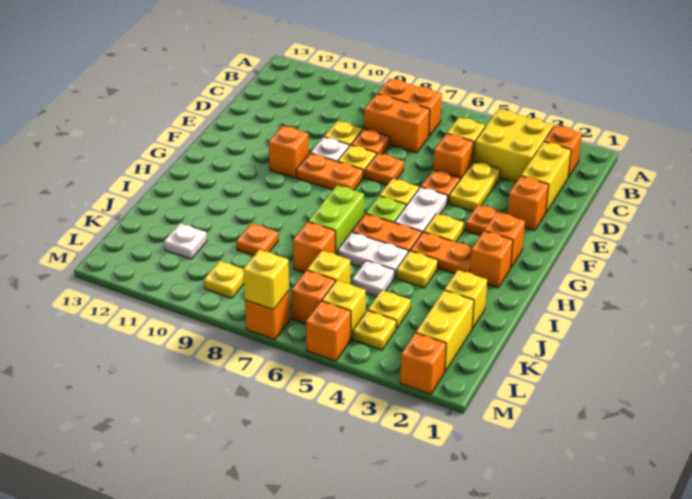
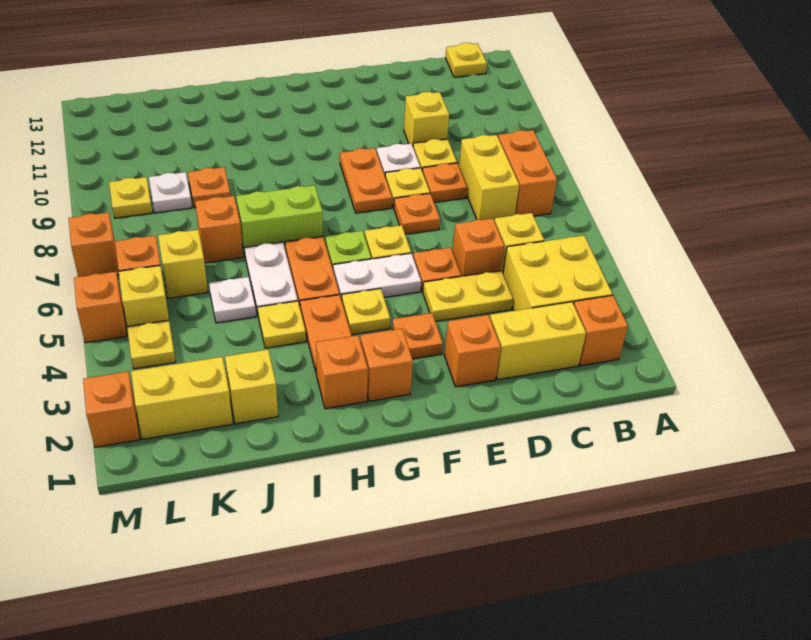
orange 1x2 brick [364,94,430,153] -> yellow 1x2 brick [459,135,519,221]
orange 1x1 brick [269,126,309,178] -> none
yellow 1x1 plate [368,290,411,329] -> yellow 1x1 plate moved to [445,43,487,77]
white 1x1 plate [164,223,207,259] -> white 1x1 plate moved to [149,172,192,213]
yellow 1x1 brick [243,250,289,310] -> yellow 1x1 brick moved to [404,92,449,146]

